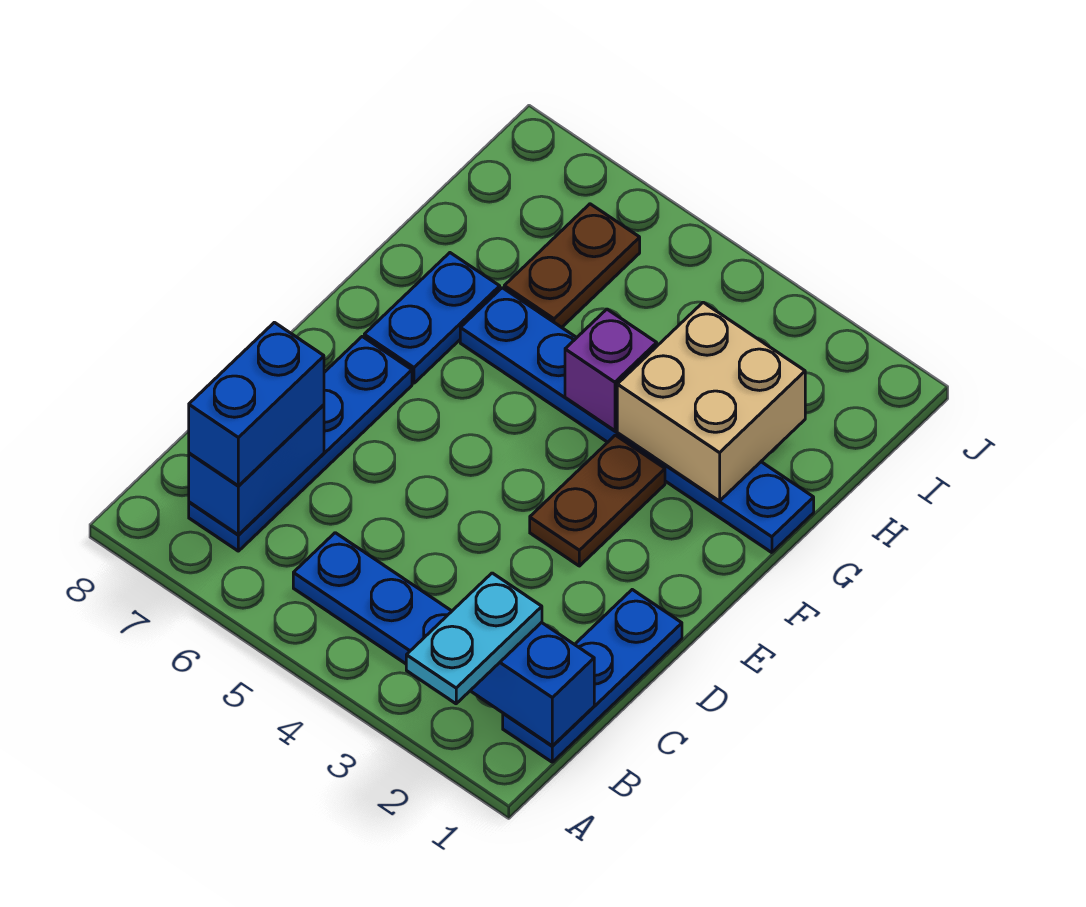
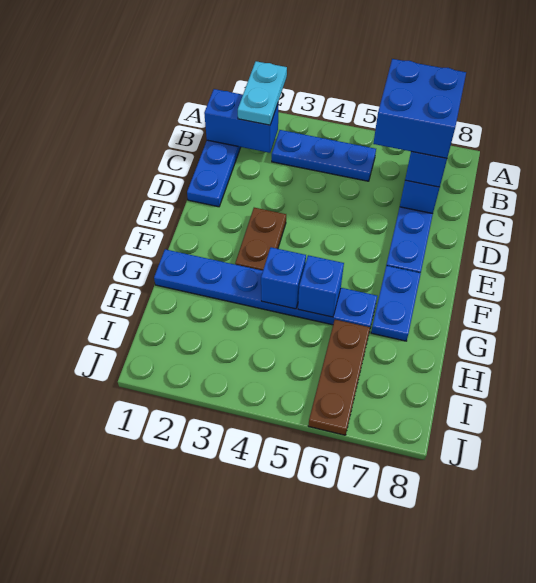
none -> blue 2x2 brick [373,59,466,158]
tan 2x2 brick [617,302,805,501] -> none
purple 1x1 brick [565,309,657,431] -> blue 1x1 brick [261,247,306,309]
none -> blue 1x1 brick [298,255,344,317]
brown 1x2 plate [504,204,640,327] -> brown 1x3 plate [308,320,370,435]

